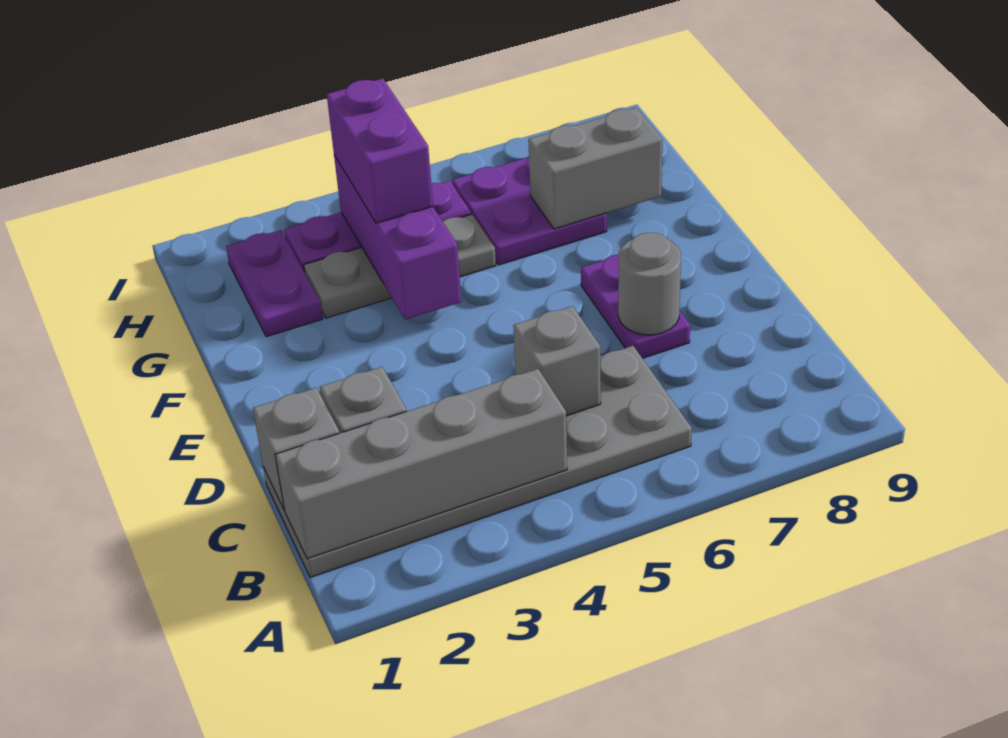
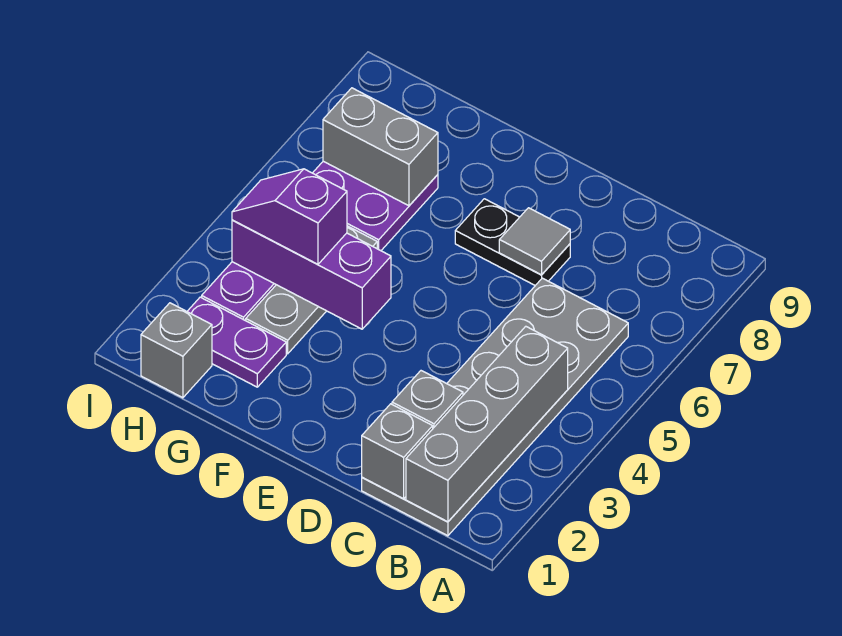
grey 1x1 brick [513,306,601,416] -> grey 1x1 brick moved to [141,303,212,398]
purple 1x2 plate [581,254,690,358] -> black 1x2 plate [455,199,570,285]
grey 1x1 round brick [618,233,681,335] -> grey 1x1 tile [499,208,570,275]
purple 1x2 brick [327,78,433,223] -> purple 1x2 slope [232,169,347,264]
grey 1x2 brick [528,108,662,229] -> grey 1x2 brick turned to [323,88,438,206]

